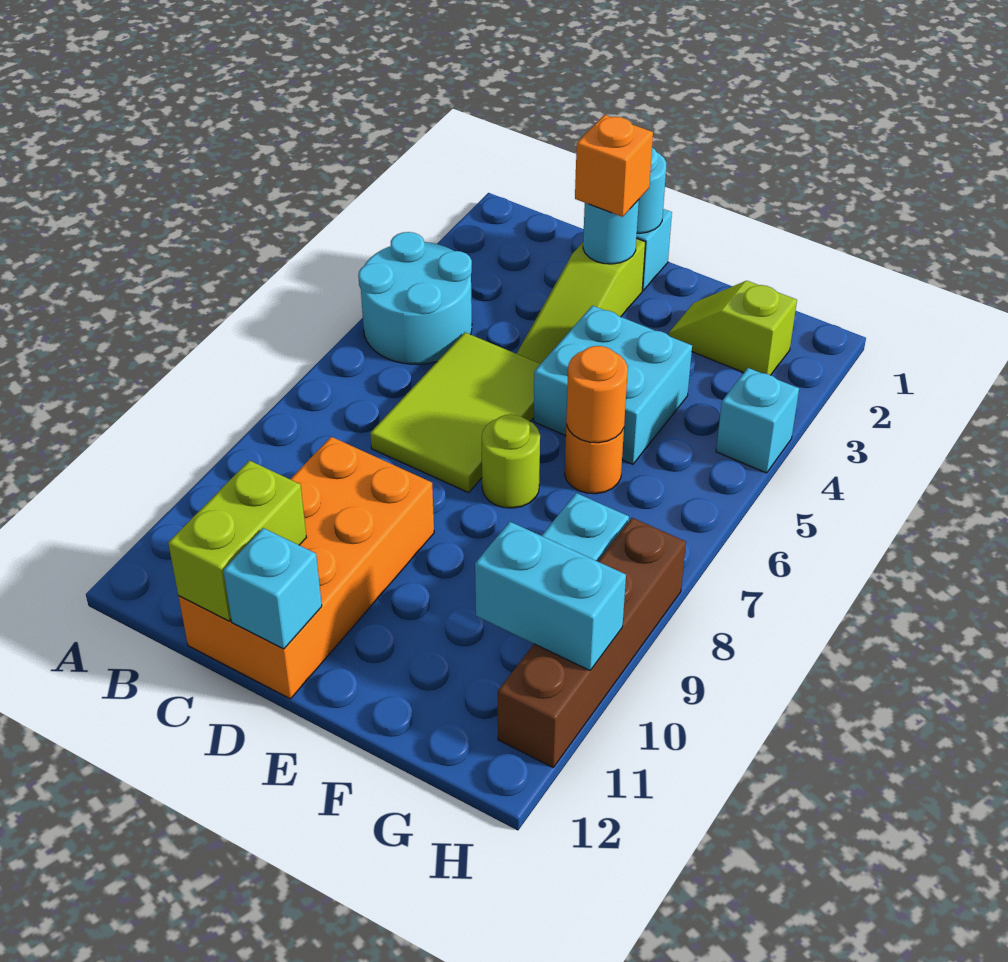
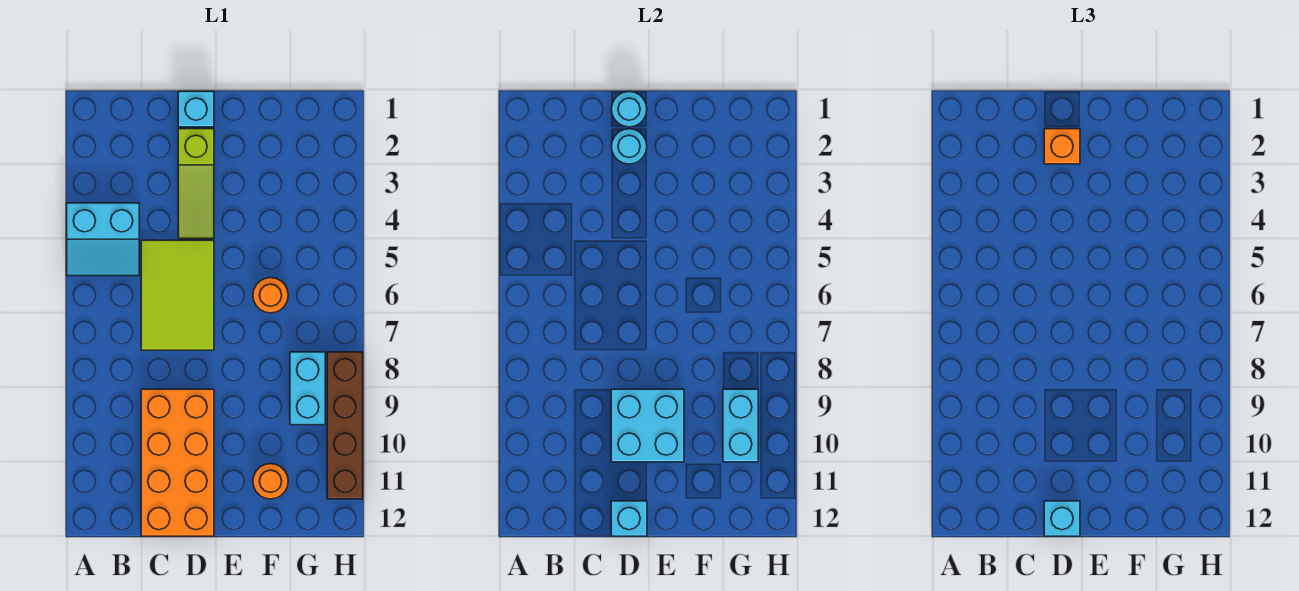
cyan 2x2 round brick [358,232,472,364] -> cyan 2x2 slope [67,203,139,276]
lime 1x2 brick [168,460,306,621] -> none
cyan 2x2 brick [534,306,692,464] -> cyan 2x2 brick moved to [611,389,684,462]
lime 1x1 round brick [482,414,540,508] -> none
lime 1x2 slope [668,281,797,375] -> none
orange 1x1 round brick [566,346,628,443] -> orange 1x1 round brick moved to [253,464,288,499]
cyan 1x2 brick [475,522,626,670] -> cyan 1x2 brick turned to [723,389,758,462]
cyan 1x1 brick [716,368,799,473] -> cyan 1x1 brick moved to [1044,501,1080,536]

